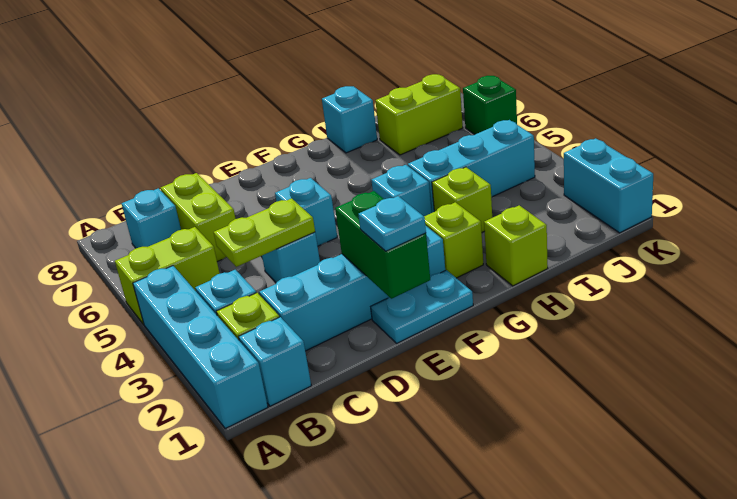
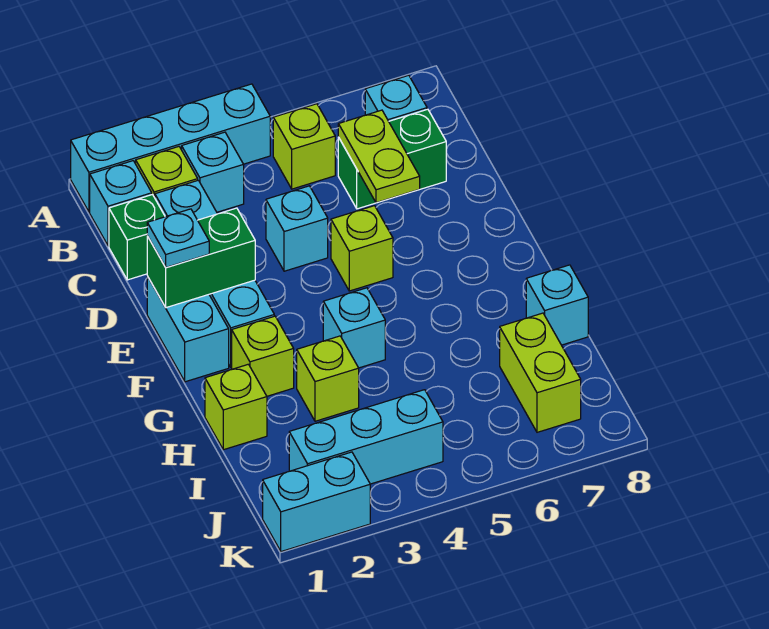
lime 1x2 brick [115,227,220,324] -> lime 1x1 brick [273,104,335,189]
lime 1x2 plate [214,198,315,267] -> lime 1x2 plate moved to [338,110,420,203]
lime 1x2 brick [161,173,236,262] -> green 1x2 brick [338,109,446,209]
cyan 1x2 plate [371,270,473,343] -> cyan 1x2 brick [147,276,229,382]
cyan 1x1 brick [275,178,337,246] -> lime 1x1 brick [331,206,393,291]
cyan 1x3 brick [408,120,535,213] -> cyan 1x3 brick turned to [289,390,443,484]
green 1x1 brick [463,76,517,134] -> green 1x1 brick moved to [109,195,165,280]

